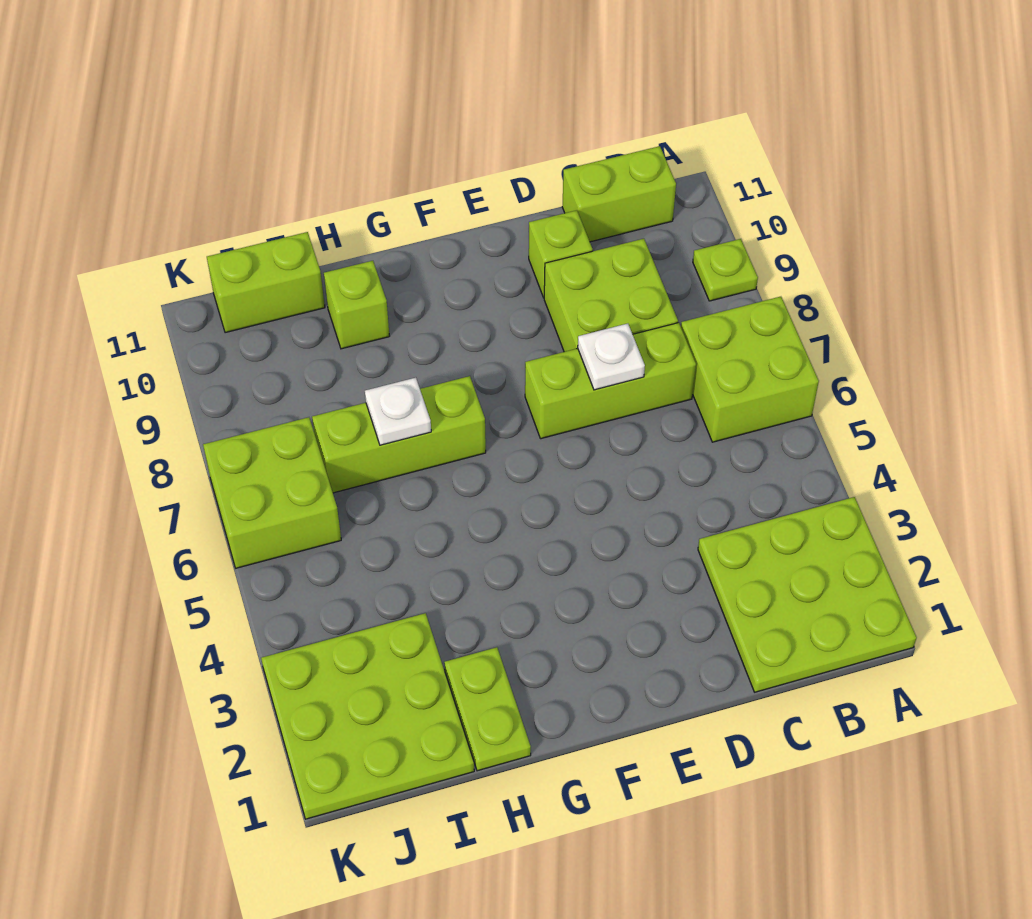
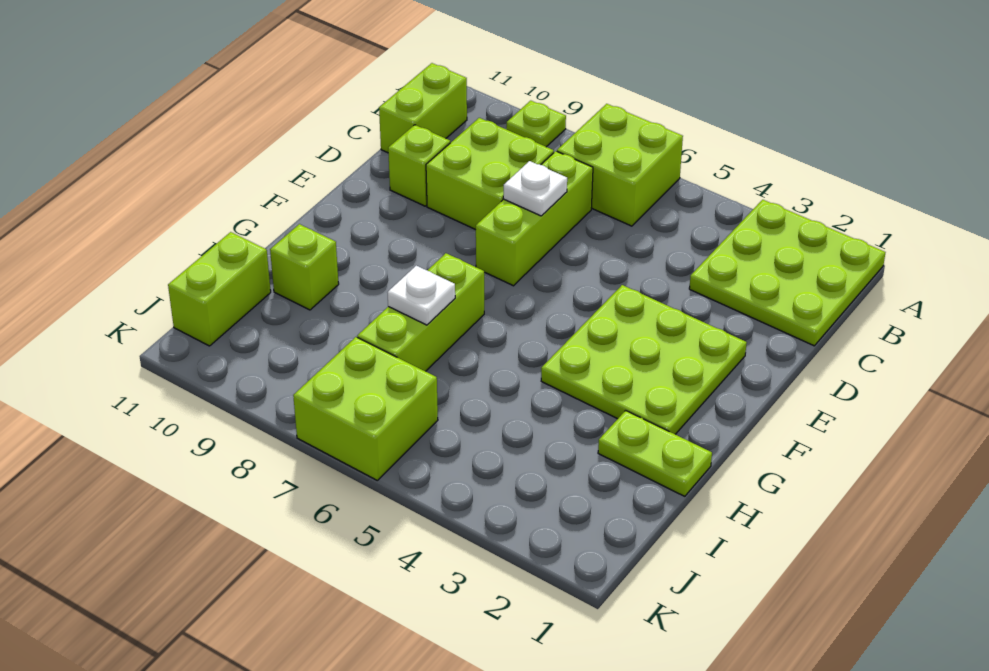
lime 3x3 plate [261,613,474,819] -> lime 3x3 plate moved to [541,285,747,434]

